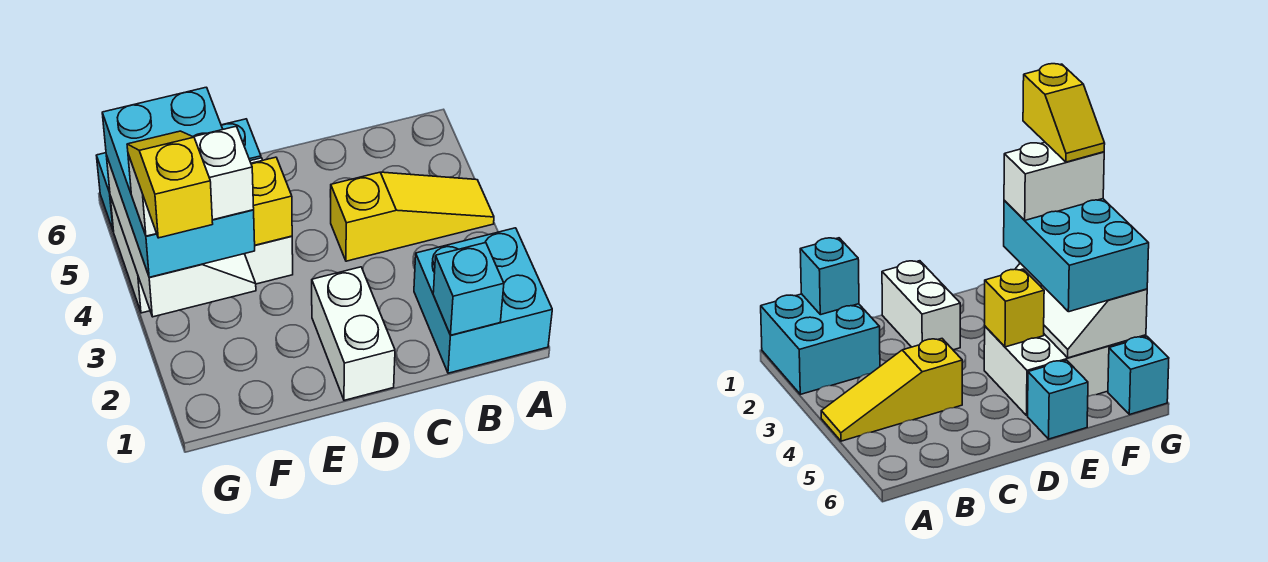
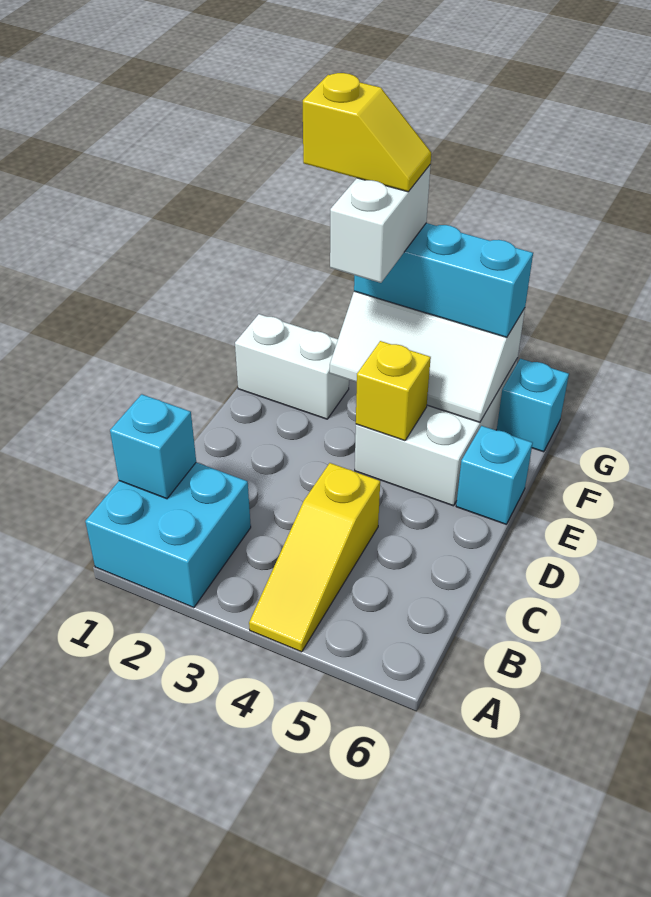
white 1x2 brick [312,267,395,400] -> white 1x2 brick moved to [235,314,349,419]
cyan 2x3 brick [102,87,255,277] -> cyan 1x3 brick [354,223,533,337]

